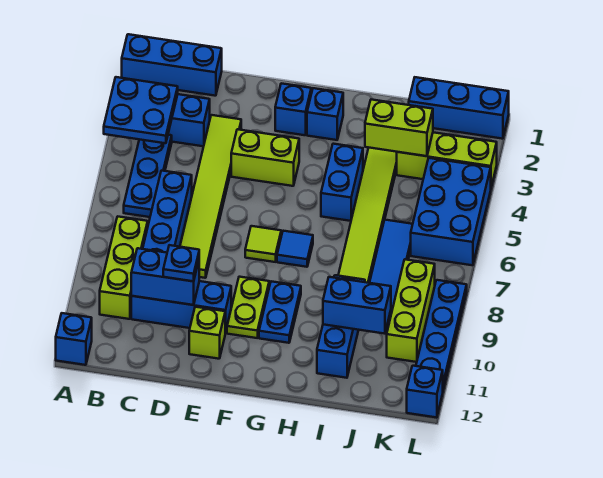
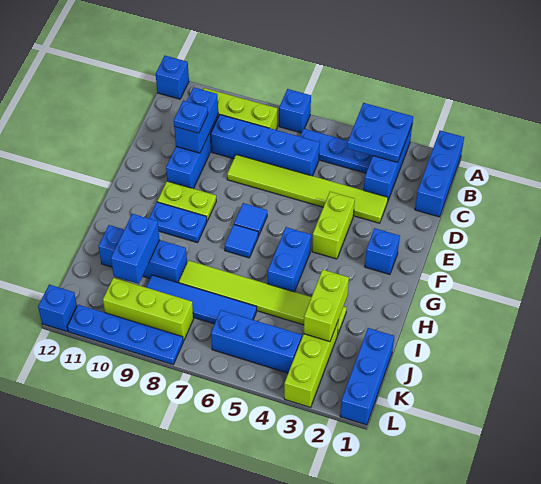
lime 1x1 brick [189,307,225,359] -> none
lime 1x1 tile [245,226,281,262] -> blue 1x1 tile [234,203,267,236]
blue 1x1 brick [307,88,343,140] -> blue 1x1 brick moved to [279,89,311,133]
blue 1x2 brick [321,144,363,221] -> blue 1x2 brick turned to [268,227,311,292]
blue 2x3 brick [411,158,491,265] -> blue 1x3 brick [211,310,302,373]

